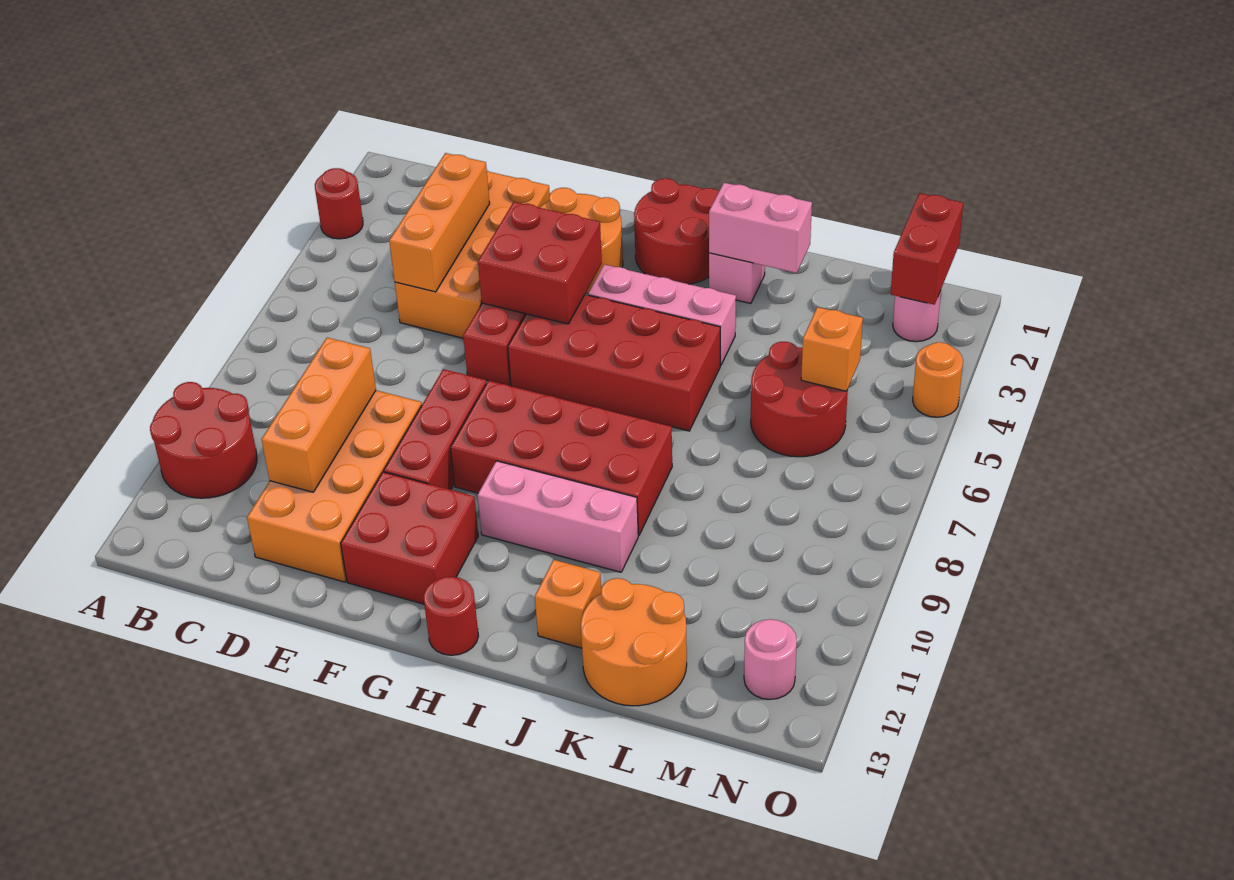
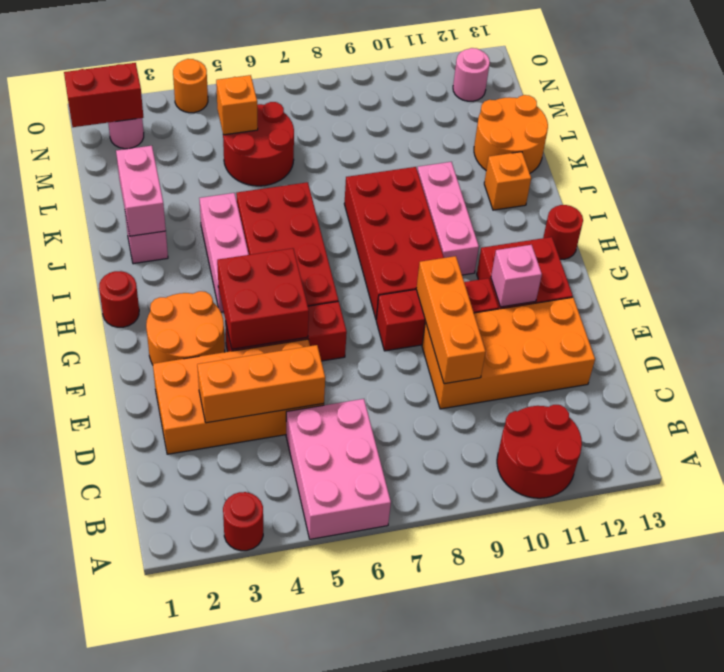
none -> pink 2x3 brick [286,399,391,539]
orange 1x3 brick [262,338,376,492] -> orange 1x3 brick turned to [416,256,486,384]
none -> pink 1x1 brick [491,245,542,307]
red 2x2 round brick [634,178,719,284] -> red 1x1 round brick [99,271,139,327]

